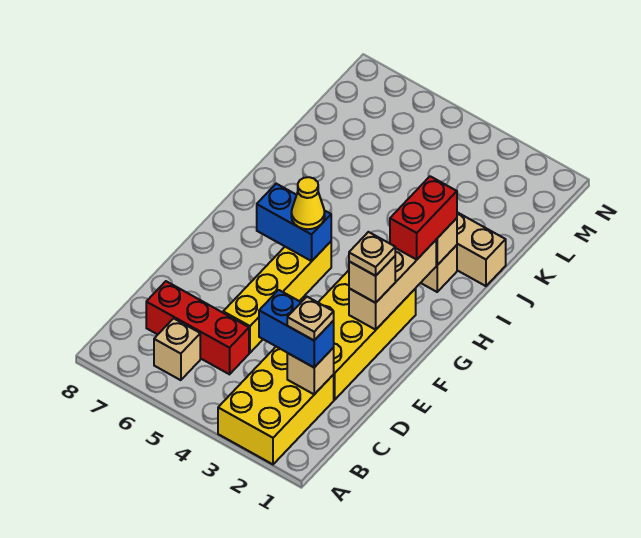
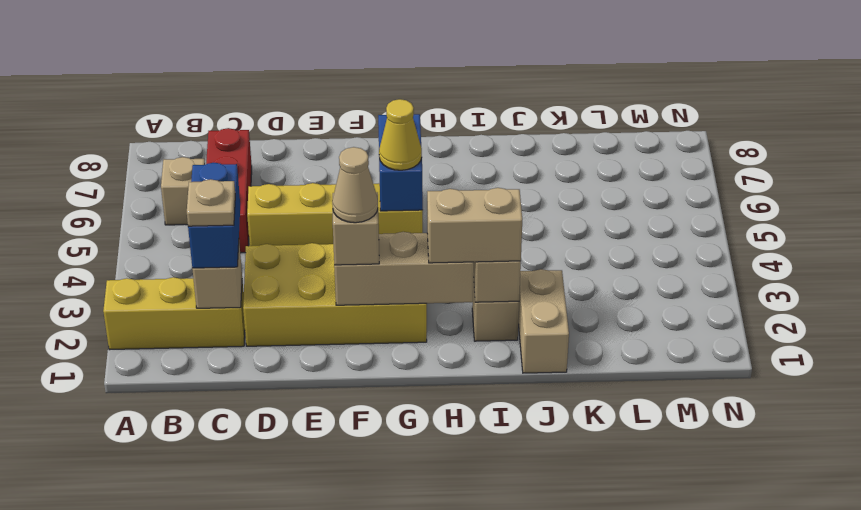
yellow 2x3 brick [218,347,334,464] -> yellow 1x3 brick [103,277,245,350]
tan 1x1 plate [349,232,395,276] -> tan 1x1 cone [332,147,378,223]
red 1x2 brick [390,176,457,259] -> tan 1x2 brick [427,188,522,263]

